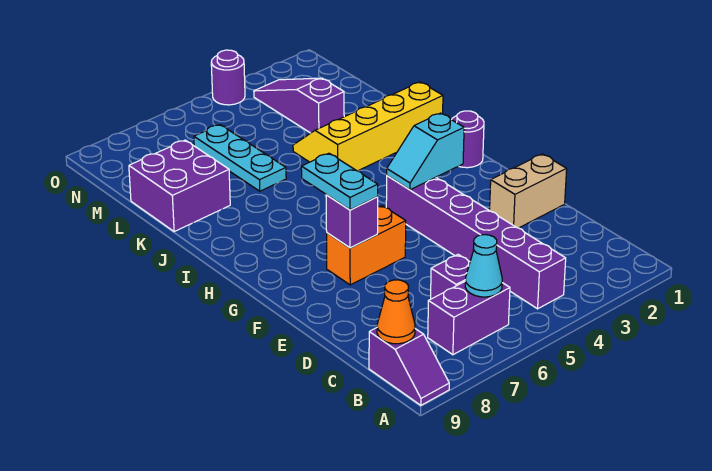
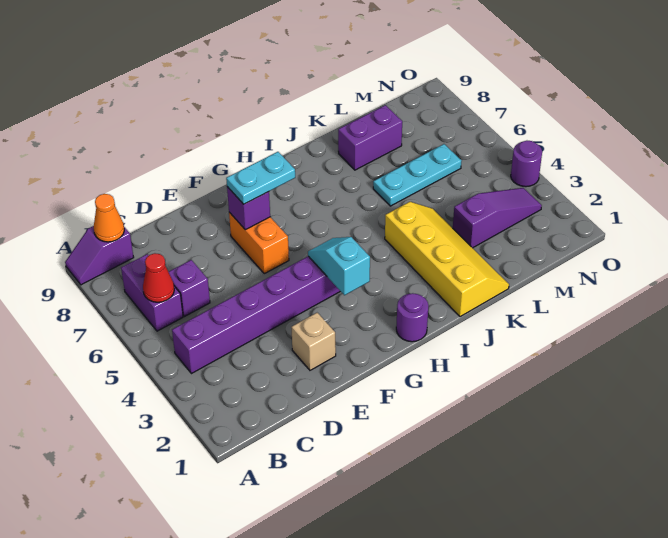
cyan 1x1 cone [465,235,502,297] -> red 1x1 cone [143,253,174,302]
tan 1x2 brick [490,154,567,228] -> tan 1x1 brick [291,313,336,370]
purple 2x2 brick [129,140,230,232] -> purple 1x2 brick [338,105,402,170]

